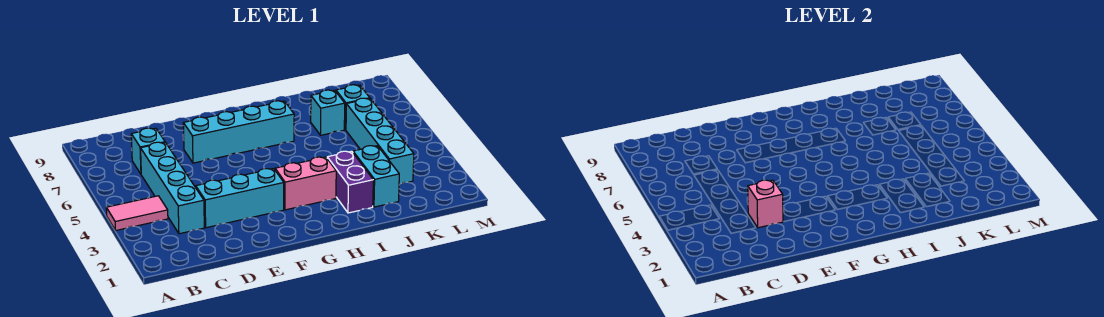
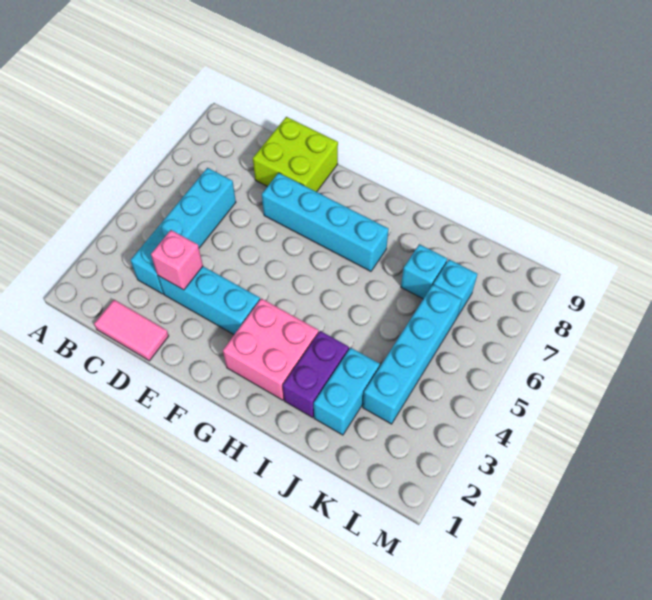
pink 1x2 tile [106,196,168,230] -> pink 1x2 tile moved to [94,300,169,361]
cyan 1x1 brick [131,128,165,174] -> none
none -> lime 2x2 brick [253,117,338,192]
pink 1x2 brick [275,157,336,210] -> pink 2x2 brick [223,298,319,400]

